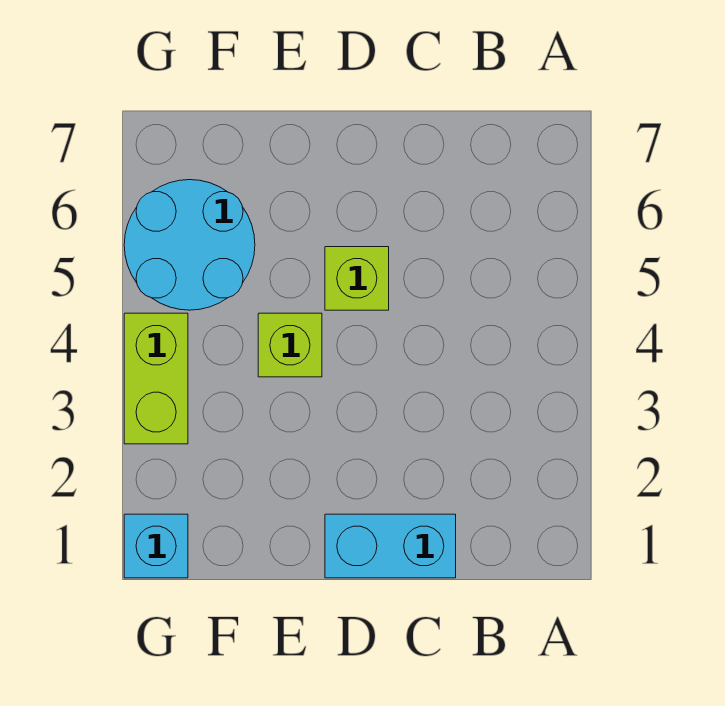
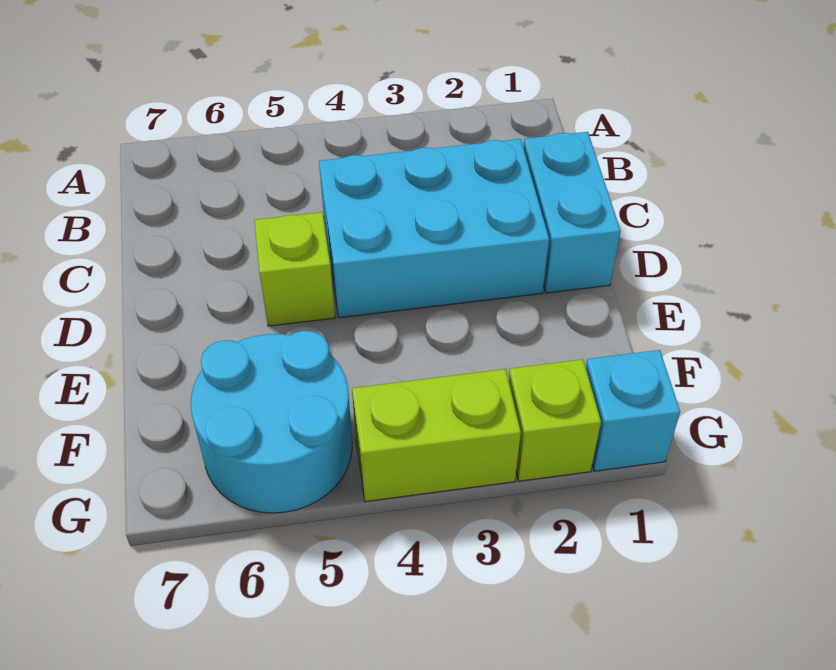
none -> cyan 2x3 brick [319,139,549,318]
lime 1x1 brick [258,313,322,377] -> lime 1x1 brick moved to [509,359,601,481]

